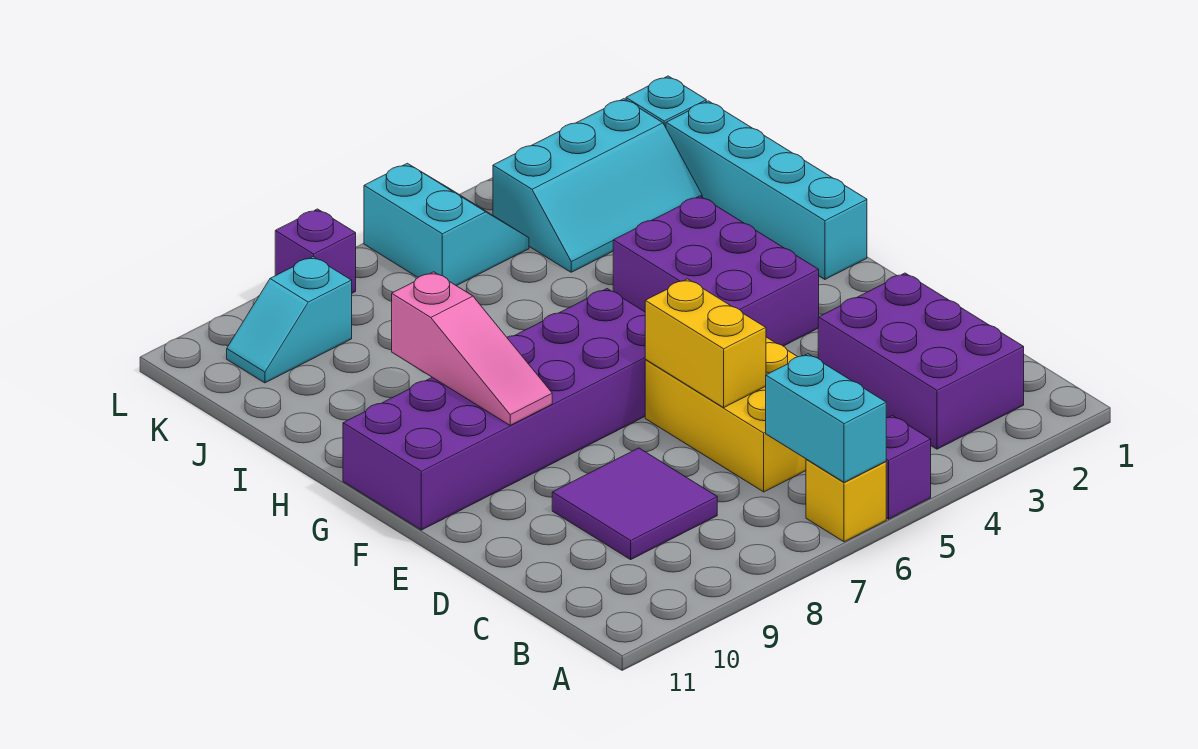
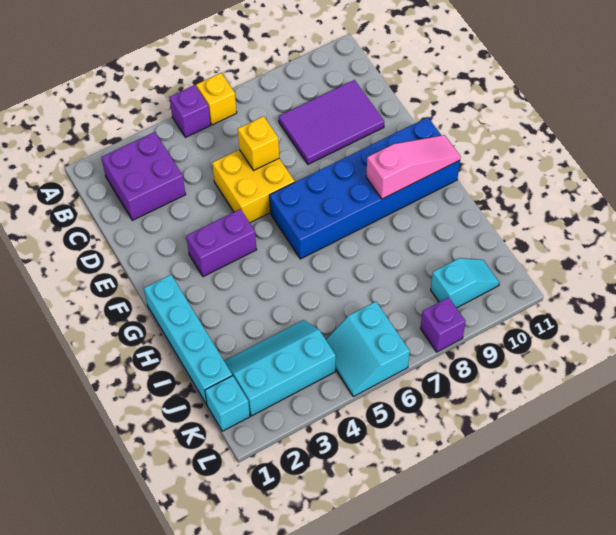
cyan 1x2 brick [766,354,886,482] -> none
purple 2x3 brick [818,273,1024,449] -> purple 2x2 brick [101,132,186,220]
yellow 2x3 brick [645,337,806,492] -> yellow 2x2 brick [212,150,295,223]
purple 2x2 tile [552,448,717,559] -> purple 2x3 tile [279,80,384,164]
yellow 1x2 brick [645,279,766,408] -> yellow 1x1 brick [238,116,279,170]
purple 2x3 brick [613,196,819,346] -> purple 1x2 brick [186,209,257,277]
purple 2x6 brick [343,289,646,530] -> blue 2x6 brick [269,117,460,259]
pink 1x3 slope [392,272,552,425] -> pink 1x3 slope turned to [366,135,461,199]

